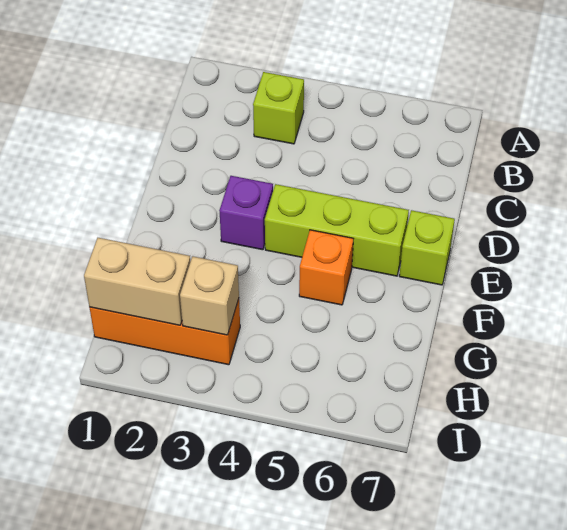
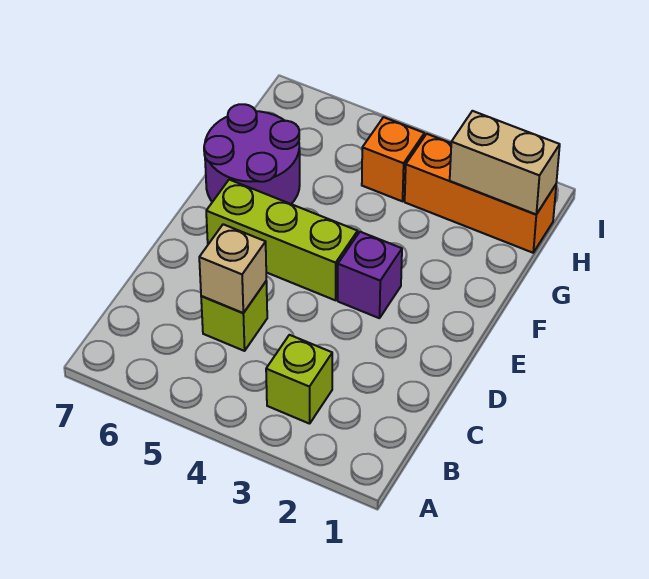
lime 1x1 brick [399,210,455,285] -> lime 1x1 brick moved to [201,281,267,351]
orange 1x1 brick [299,230,353,305] -> orange 1x1 brick moved to [362,117,424,201]
none -> purple 2x2 round brick [204,104,300,204]
tan 1x1 brick [180,256,239,335] -> tan 1x1 brick moved to [199,224,266,313]

